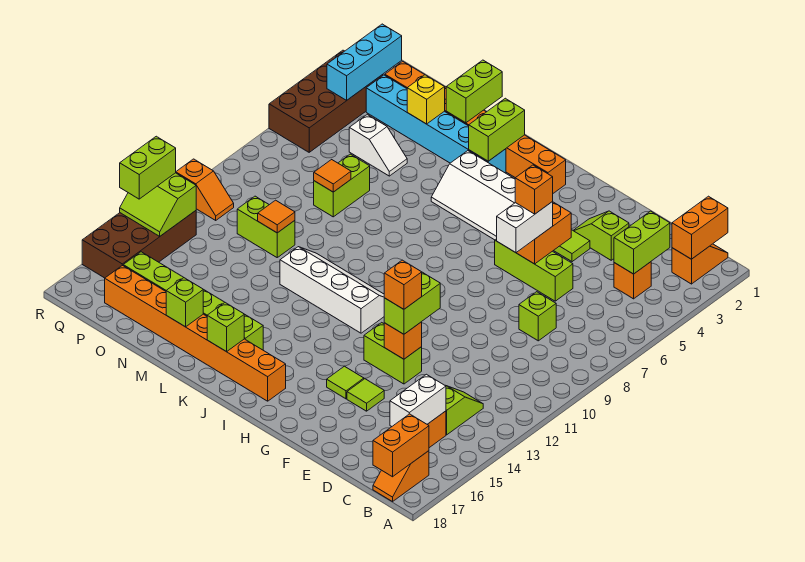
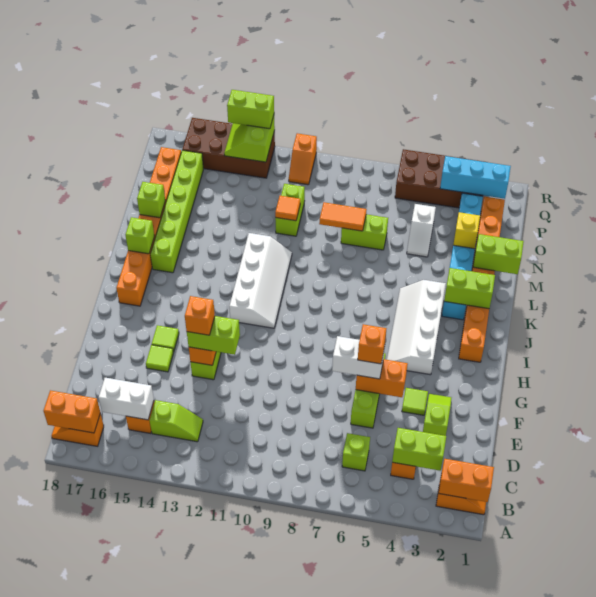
lime 1x1 brick [519,292,556,341] -> lime 1x1 brick moved to [342,433,370,471]
orange 1x1 tile [314,160,351,192] -> orange 1x2 tile [319,202,367,231]

